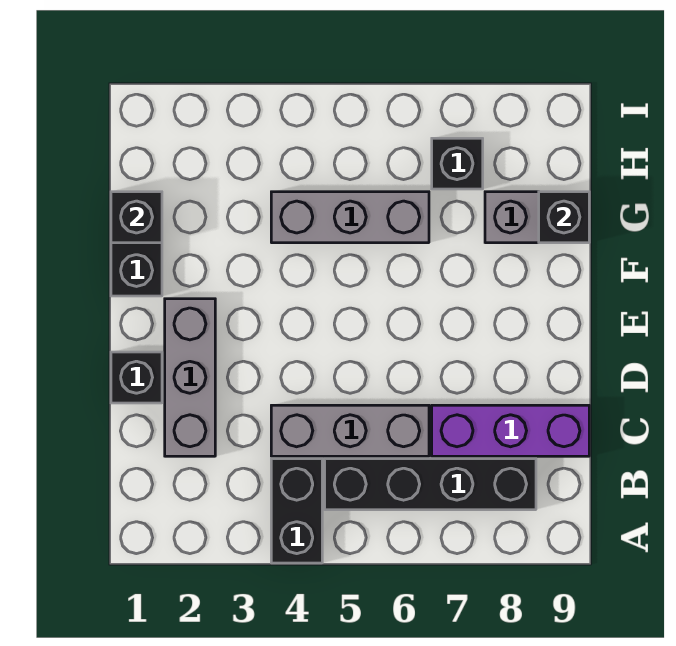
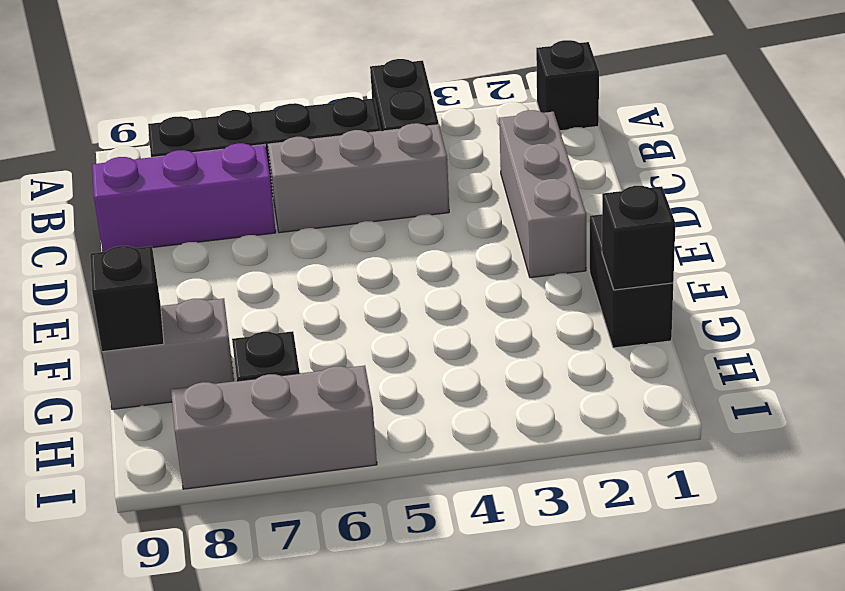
black 1x1 brick [111,352,162,403] -> black 1x1 brick moved to [536,40,599,131]
grey 1x3 brick [271,192,429,243] -> grey 1x3 brick moved to [171,366,377,489]

